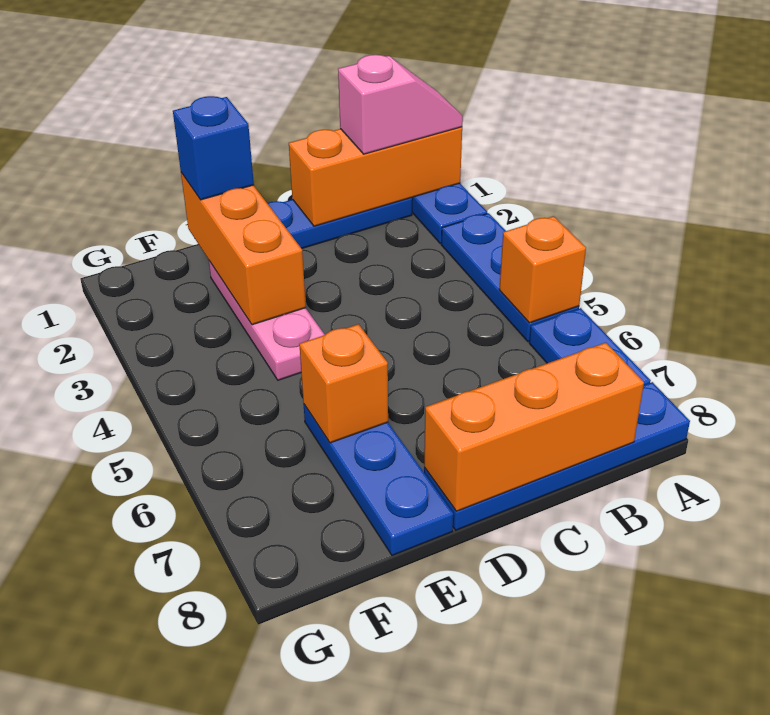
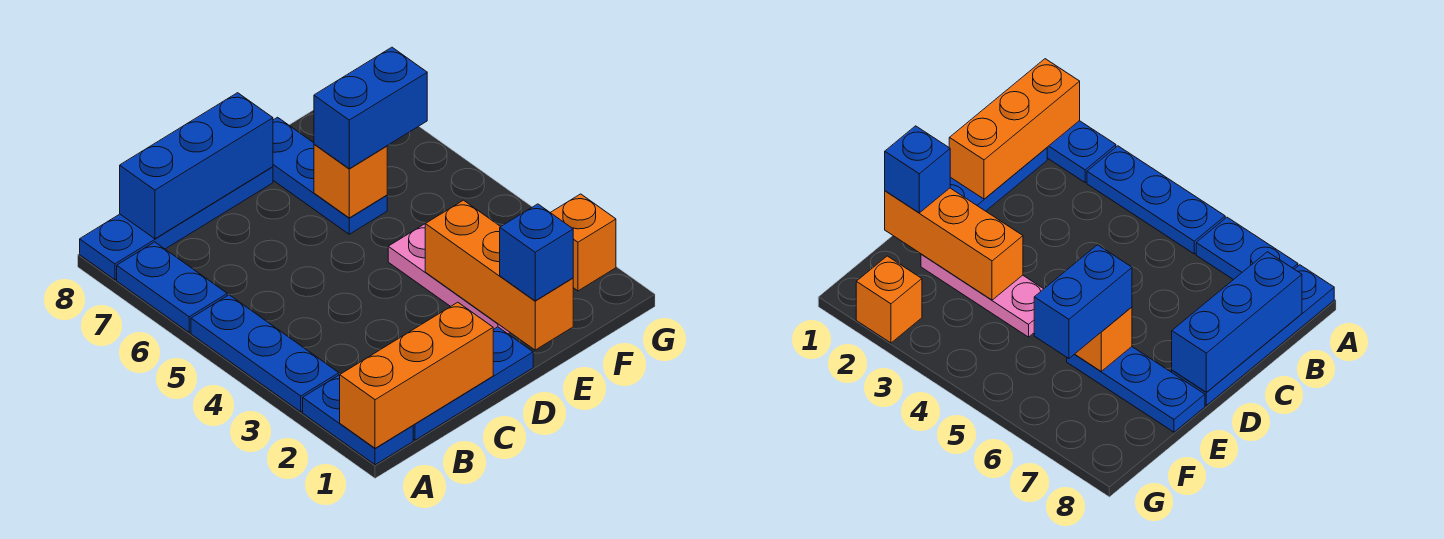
pink 1x2 slope [338,55,463,154] -> none
orange 1x1 brick [499,216,586,323] -> orange 1x1 brick moved to [551,194,616,291]
orange 1x3 brick [424,343,644,511] -> blue 1x3 brick [120,93,273,239]
none -> blue 1x2 brick [314,47,427,169]

